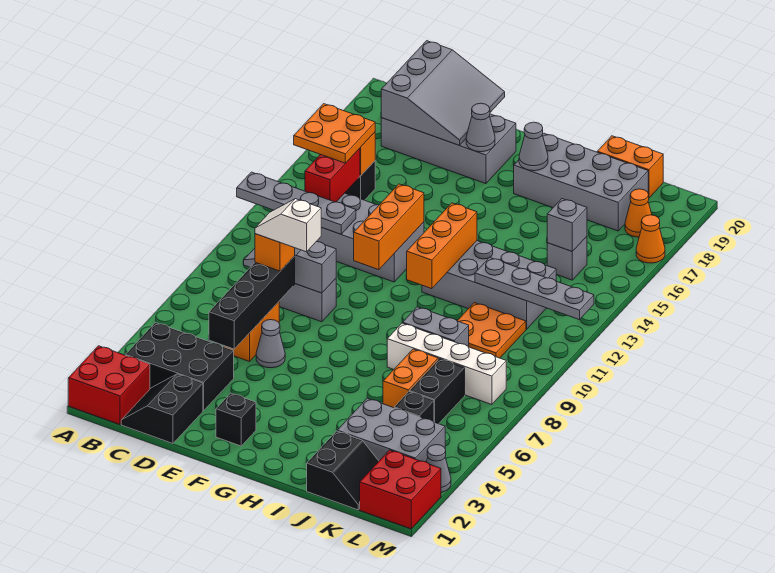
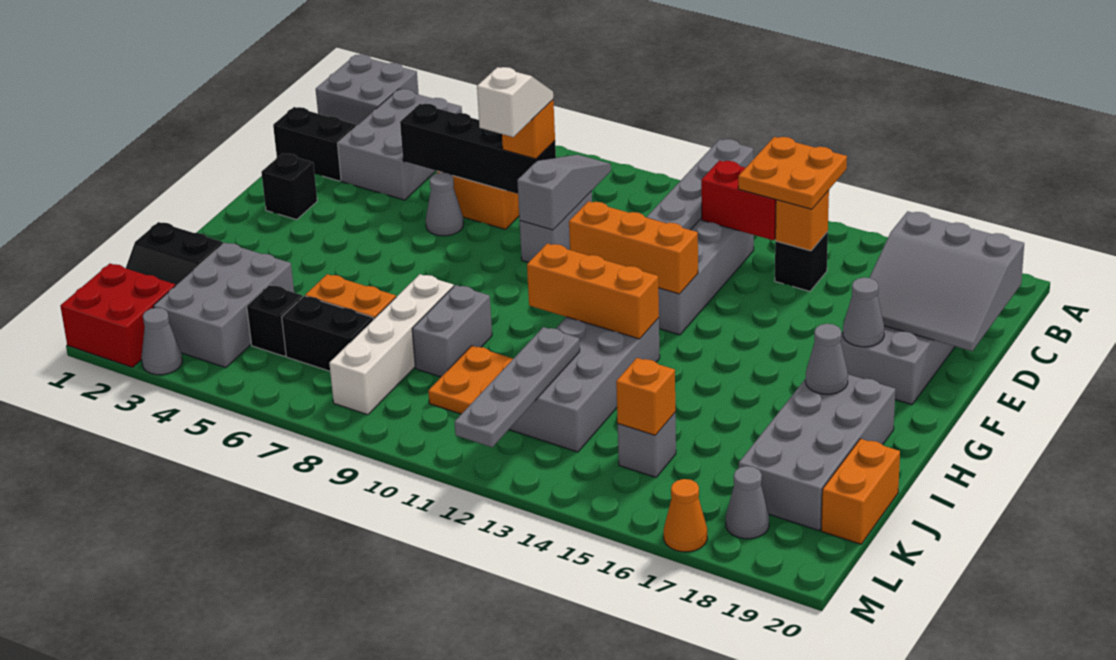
red 2x2 brick [68,346,150,424] -> grey 2x2 brick [316,54,419,125]
black 2x3 brick [126,323,234,411] -> grey 2x3 brick [337,89,462,200]
grey 1x1 brick [547,199,587,252] -> orange 1x1 brick [616,358,675,435]
orange 1x1 cone [625,189,652,237] -> grey 1x1 cone [726,466,769,539]

